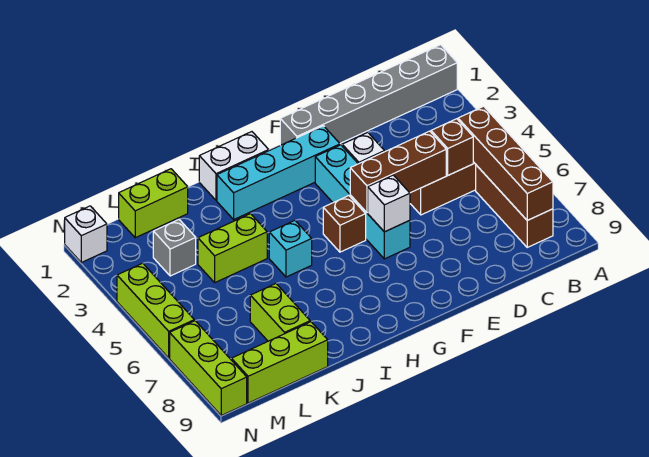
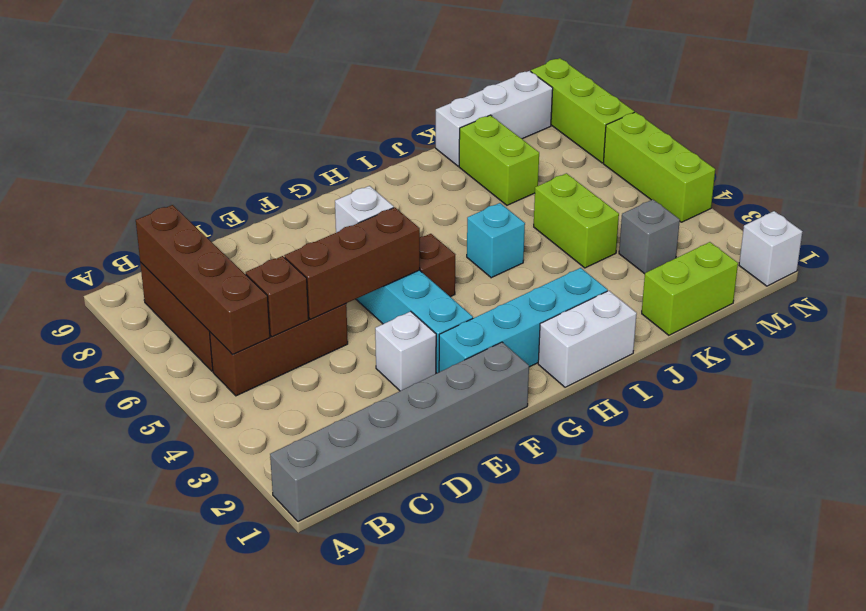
lime 1x2 brick [198,214,267,282] -> lime 1x2 brick turned to [534,173,619,268]
lime 1x3 brick [231,322,328,403] -> white 1x3 brick [436,71,553,166]

